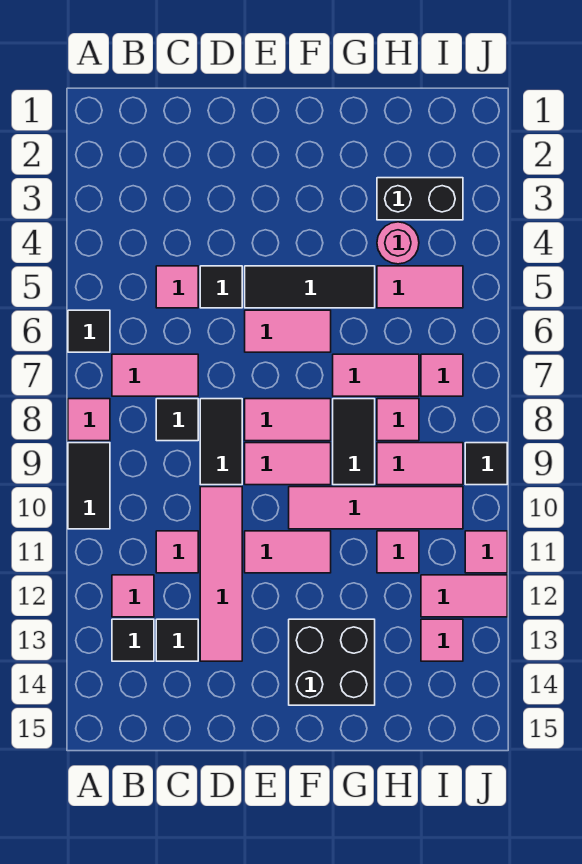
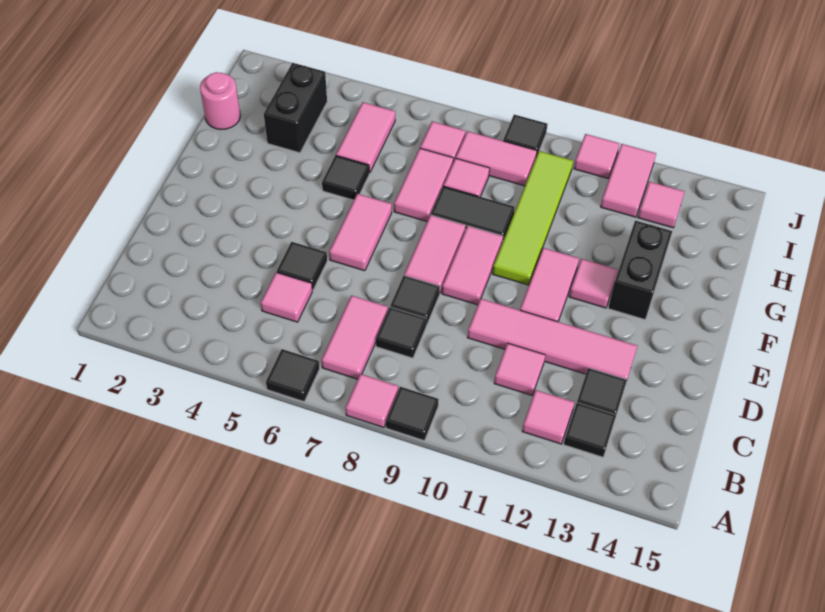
black 1x2 tile [68,443,110,529] -> black 1x1 tile [386,387,439,441]
black 1x2 tile [200,399,242,485] -> black 1x1 tile [390,276,440,325]
black 1x3 tile [245,266,375,308] -> black 1x1 tile [322,155,369,200]
pink 1x4 tile [289,487,463,529] -> lime 1x4 tile [493,151,573,285]
black 2x2 brick [289,619,375,705] -> black 1x2 brick [608,221,672,320]
pink 1x1 round brick [377,222,419,264] -> pink 1x1 round brick moved to [200,72,240,129]
pink 1x2 tile [377,443,463,485] -> pink 1x2 tile turned to [456,131,537,186]
pink 1x1 tile [377,531,419,573] -> pink 1x1 tile moved to [569,259,618,308]

